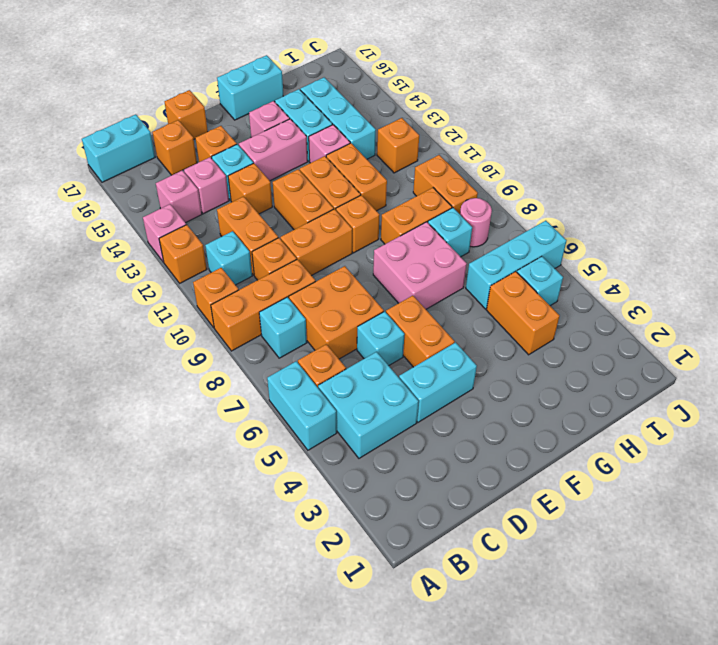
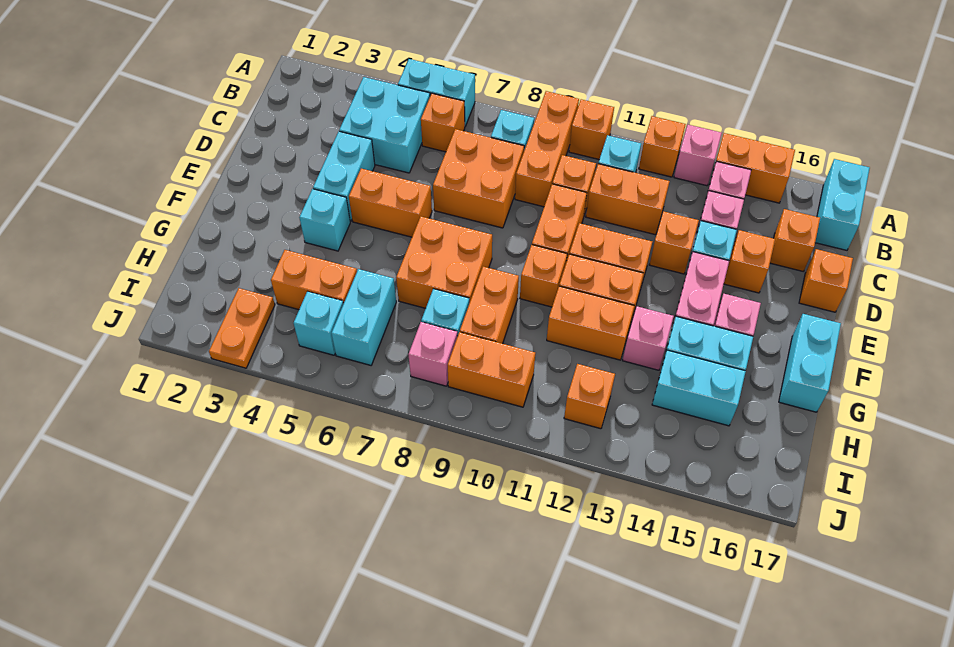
none -> orange 1x2 brick [715,133,795,203]
cyan 1x1 brick [357,311,405,366] -> cyan 1x1 brick moved to [299,189,350,251]
pink 2x2 brick [373,222,467,309] -> orange 2x2 brick [396,217,492,308]
cyan 1x3 brick [466,221,567,309] -> cyan 1x2 brick [331,269,396,365]
cyan 1x3 brick [300,77,376,159] -> cyan 1x2 brick [652,350,746,426]
none -> orange 1x2 plate [209,288,275,368]
pink 1x1 round brick [460,198,492,247] -> pink 1x1 brick [408,322,458,386]

